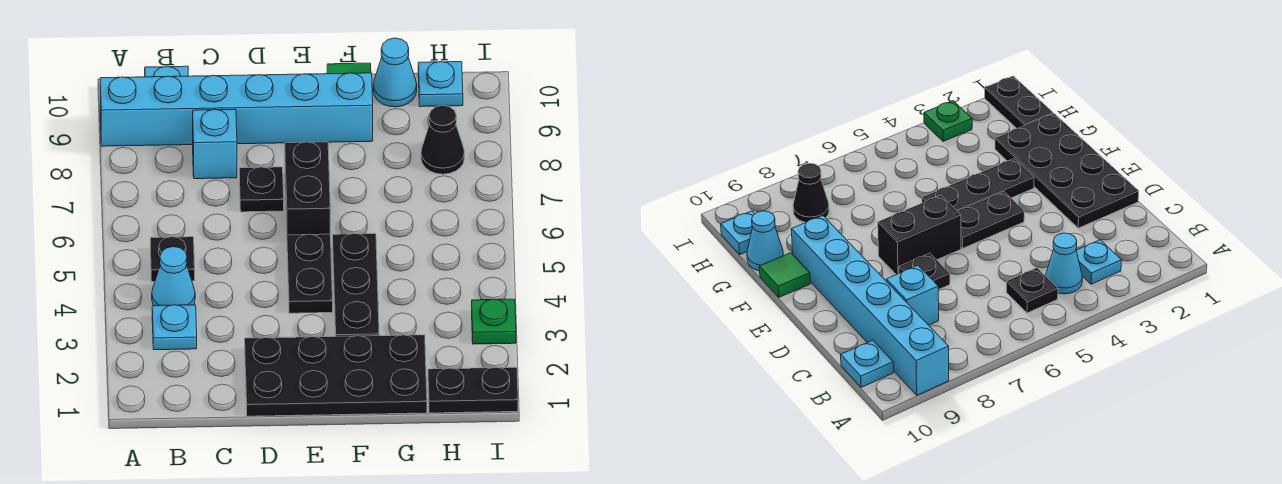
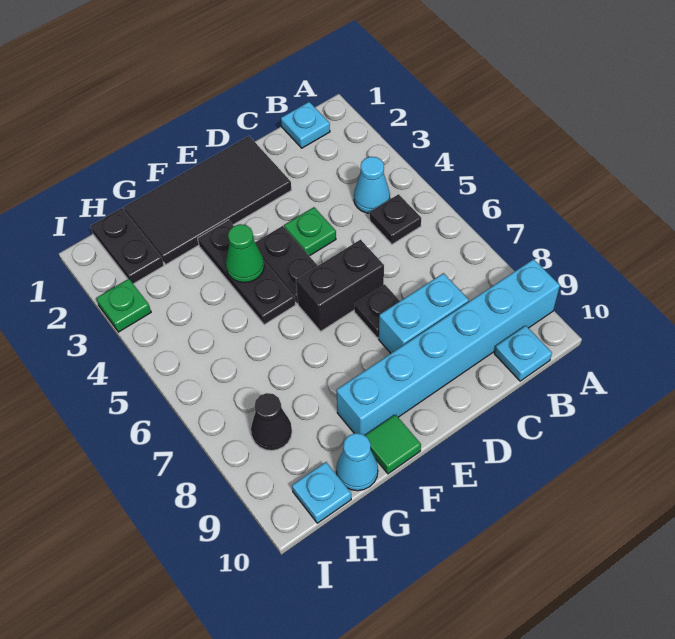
cyan 1x1 plate [152,305,197,350] -> cyan 1x1 plate moved to [281,102,330,148]
cyan 1x1 brick [193,109,237,179] -> cyan 1x2 brick [379,273,469,353]
black 2x4 plate [245,335,427,416] -> black 2x4 tile [124,136,291,265]
none -> green 1x1 plate [284,207,336,256]
black 1x2 brick [285,142,330,235] -> black 1x2 brick turned to [296,240,384,331]
none -> green 1x1 cone [226,224,264,283]
black 1x2 plate [428,367,518,413] -> black 1x2 plate turned to [91,208,164,284]

